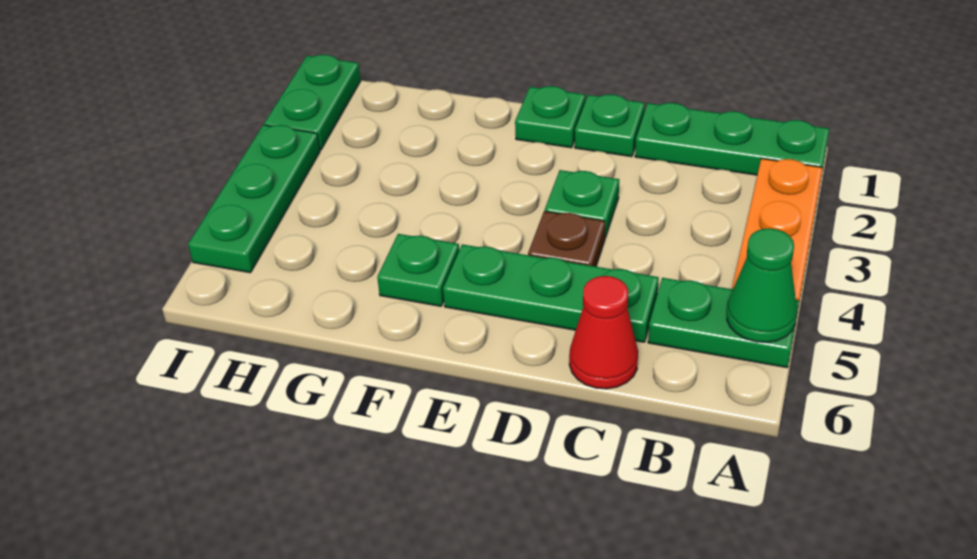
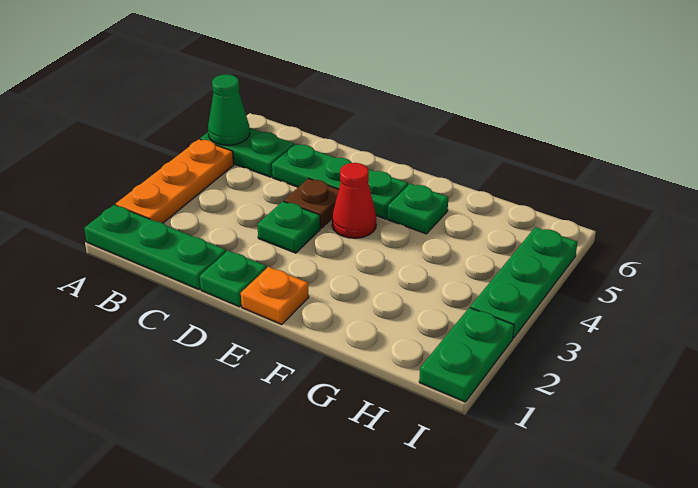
red 1x1 cone [569,276,638,389] -> red 1x1 cone moved to [332,163,376,238]
green 1x1 plate [515,86,585,148] -> orange 1x1 plate [241,267,309,324]

